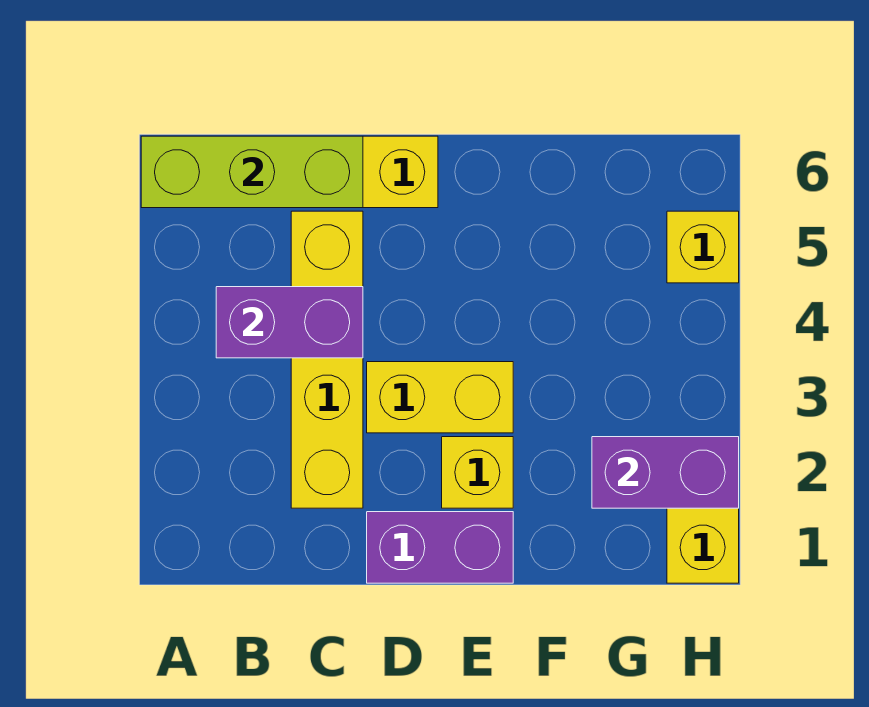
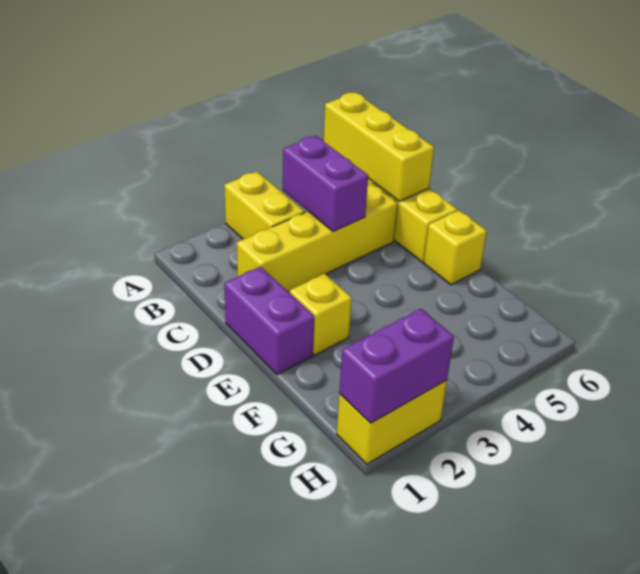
lime 1x3 brick [141,136,363,208] -> yellow 1x3 brick [324,92,434,201]
yellow 1x2 brick [367,362,513,433] -> yellow 1x2 brick moved to [224,172,305,239]
purple 1x2 brick [592,437,739,508] -> purple 1x2 brick turned to [339,309,454,423]
yellow 1x1 brick [667,211,739,283] -> yellow 1x1 brick moved to [424,210,487,285]

